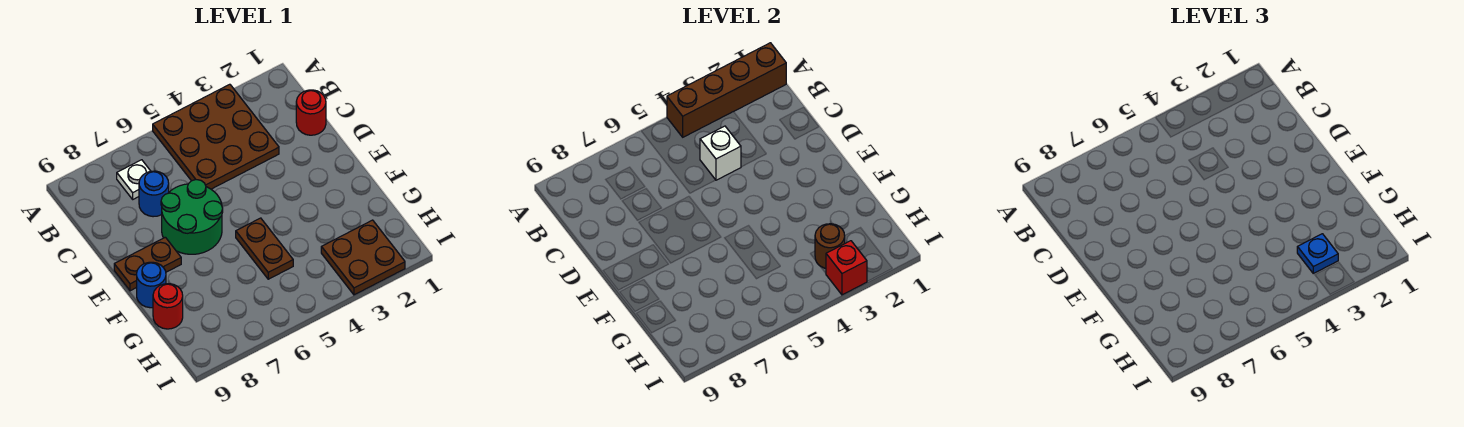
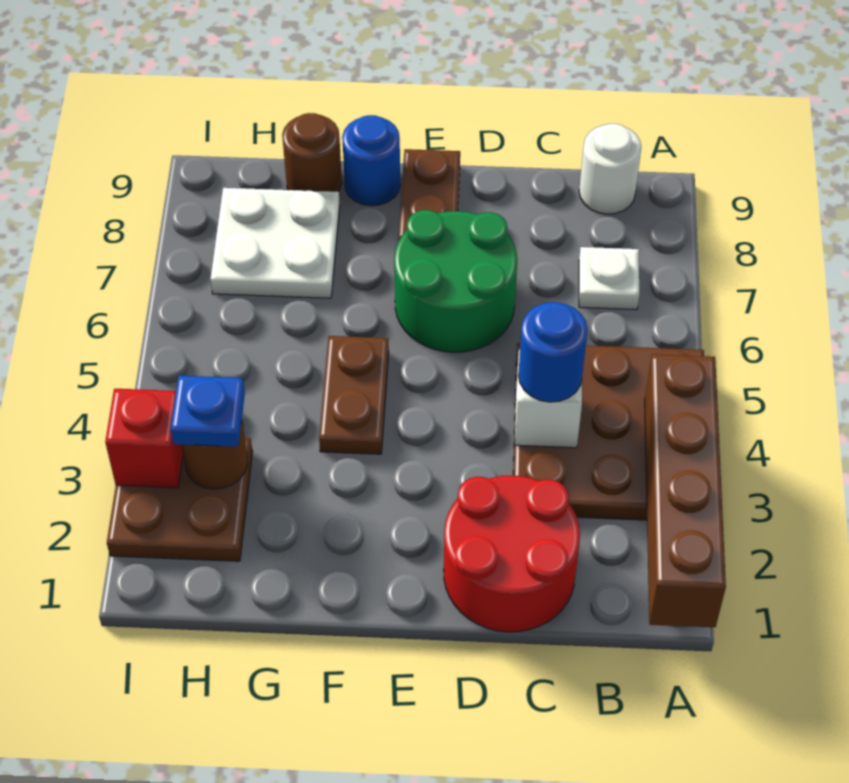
none -> white 1x1 round brick [579,124,641,214]
red 1x1 round brick [296,90,326,135] -> red 2x2 round brick [444,475,580,632]
blue 1x1 round brick [139,171,169,217] -> blue 1x1 round brick moved to [518,302,588,402]
brown 1x2 plate [236,218,293,279] -> brown 1x2 plate turned to [319,336,389,454]
none -> white 2x2 plate [210,188,340,298]
red 1x1 round brick [153,284,183,329] -> brown 1x1 round brick [282,113,342,192]

